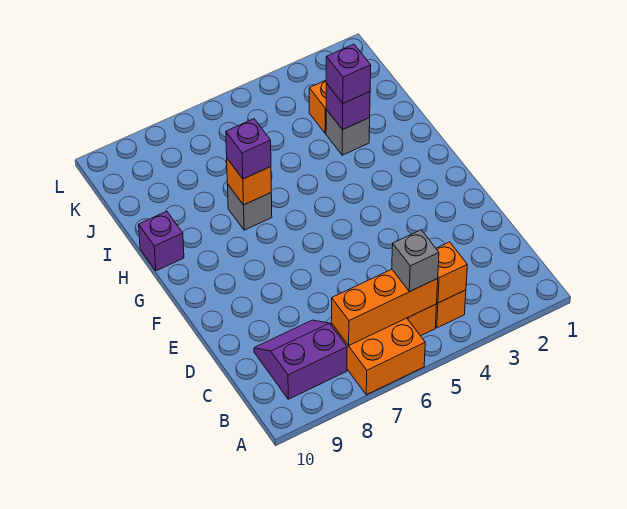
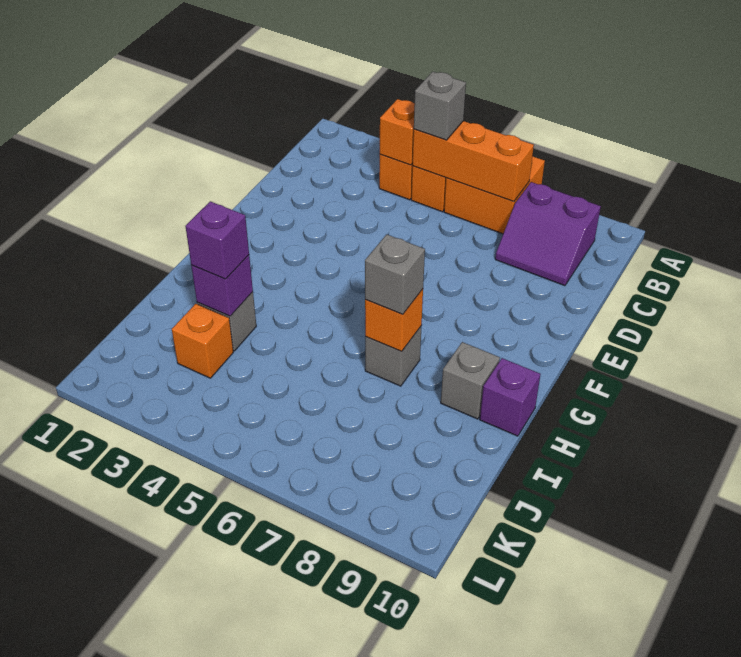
purple 1x1 brick [226,119,271,179] -> grey 1x1 brick [365,234,425,315]
none -> grey 1x1 brick [441,342,500,419]

